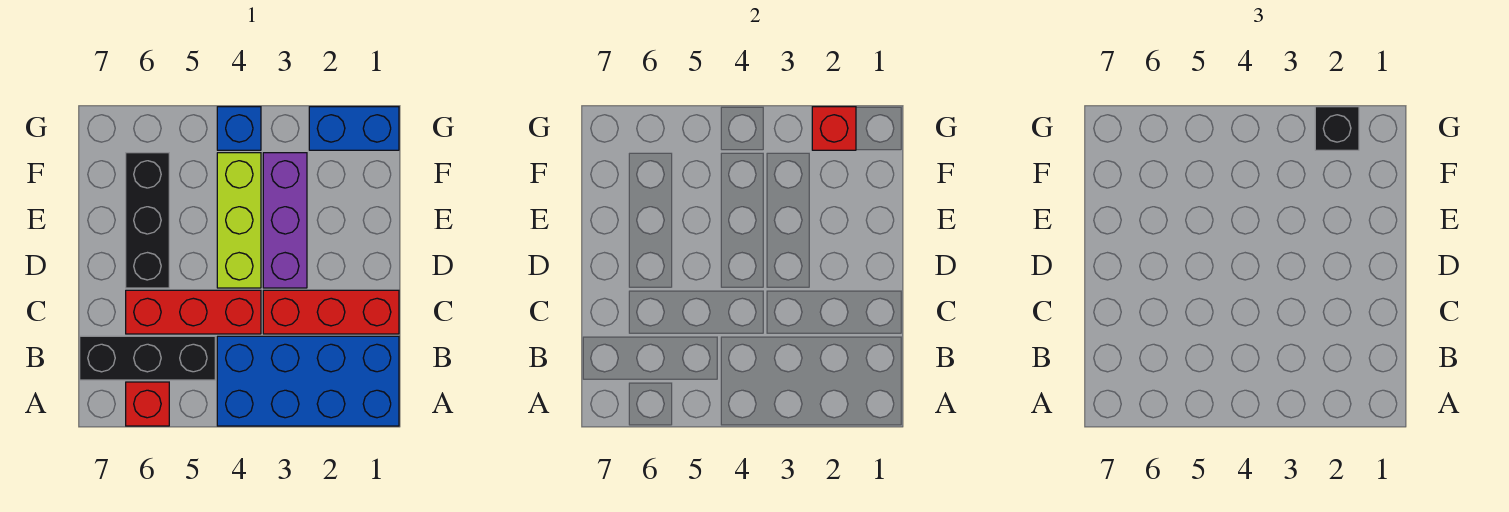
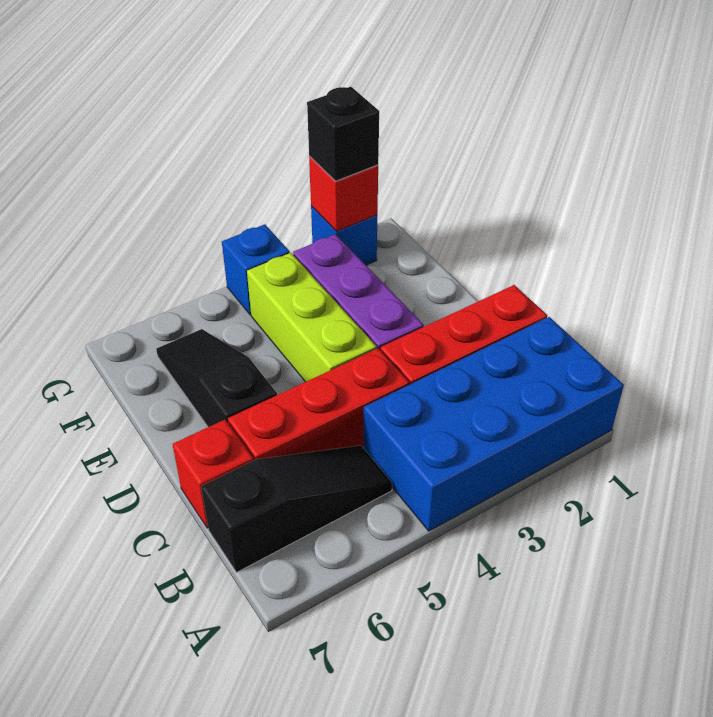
red 1x1 brick [126,382,169,426] -> red 1x1 brick moved to [173,420,254,528]
black 1x3 brick [80,336,215,380] -> black 1x3 slope [201,445,392,573]
black 1x3 brick [126,153,169,288] -> black 1x3 slope [156,329,277,427]
blue 1x2 brick [309,107,399,150] -> blue 1x1 brick [311,206,377,265]

